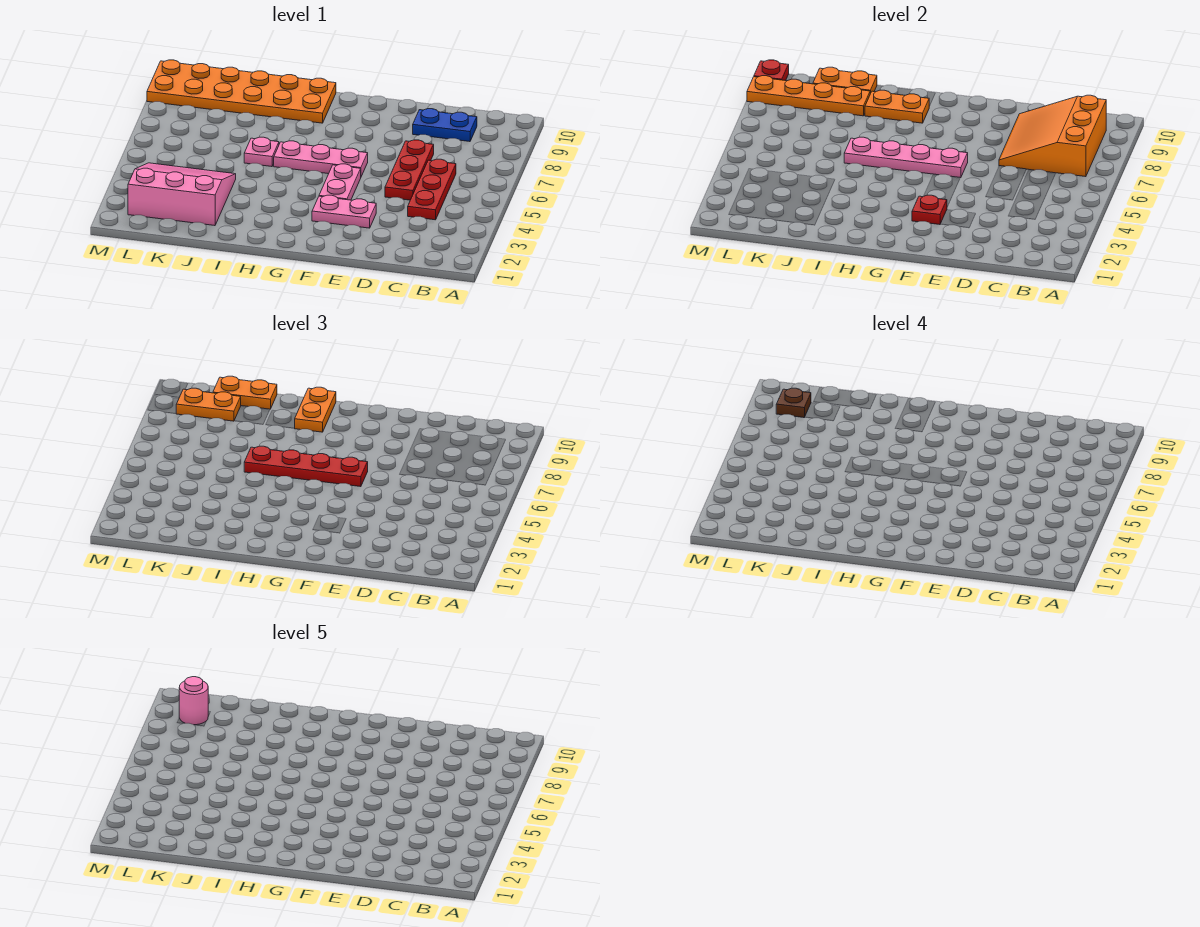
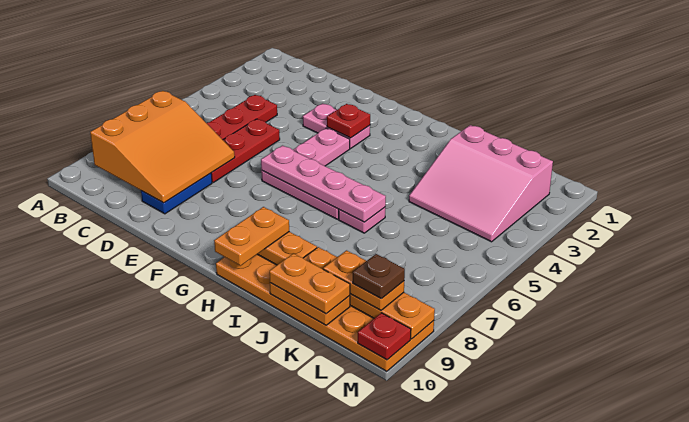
blue 1x2 plate [413,109,477,142] -> blue 1x2 plate turned to [141,173,212,214]
red 1x4 plate [244,446,368,487] -> none
pink 1x1 round brick [179,677,208,725] -> none

